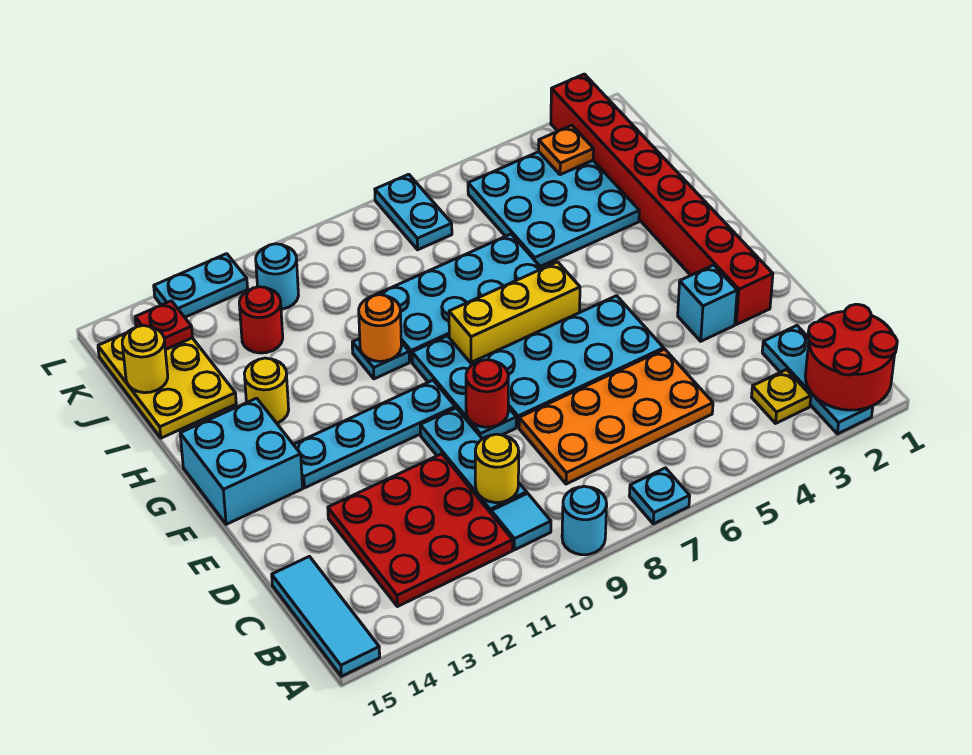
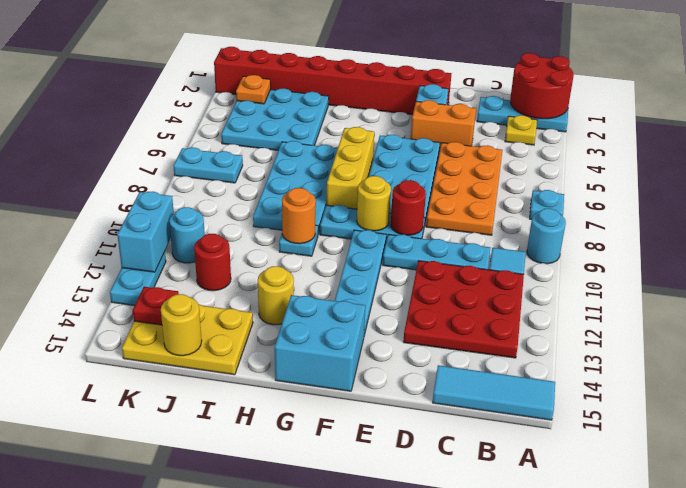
yellow 1x1 round brick [475,434,519,503] -> yellow 1x1 round brick moved to [357,176,391,231]
none -> orange 1x2 brick [411,100,476,151]
none -> cyan 1x2 brick [117,192,174,272]

